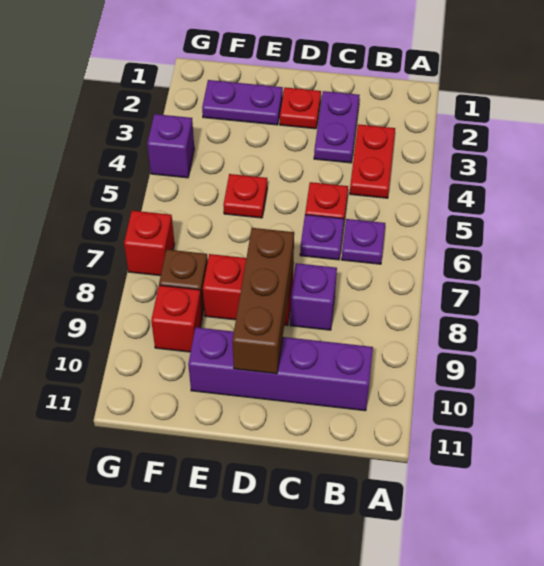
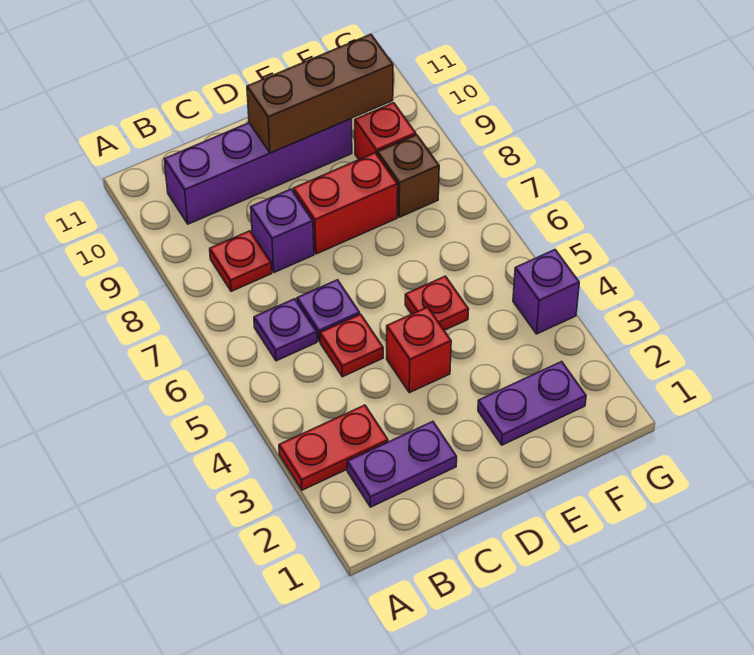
red 1x2 plate [350,124,395,198] -> red 1x2 plate turned to [279,405,388,490]
purple 1x2 plate [314,91,360,163] -> purple 1x2 plate turned to [347,421,457,507]
red 1x1 plate [280,87,321,129] -> red 1x1 plate moved to [210,231,272,291]
brown 1x3 brick [232,228,294,374] -> brown 1x3 brick turned to [247,34,393,153]
red 1x1 brick [124,211,175,276] -> red 1x1 brick moved to [387,307,451,393]

